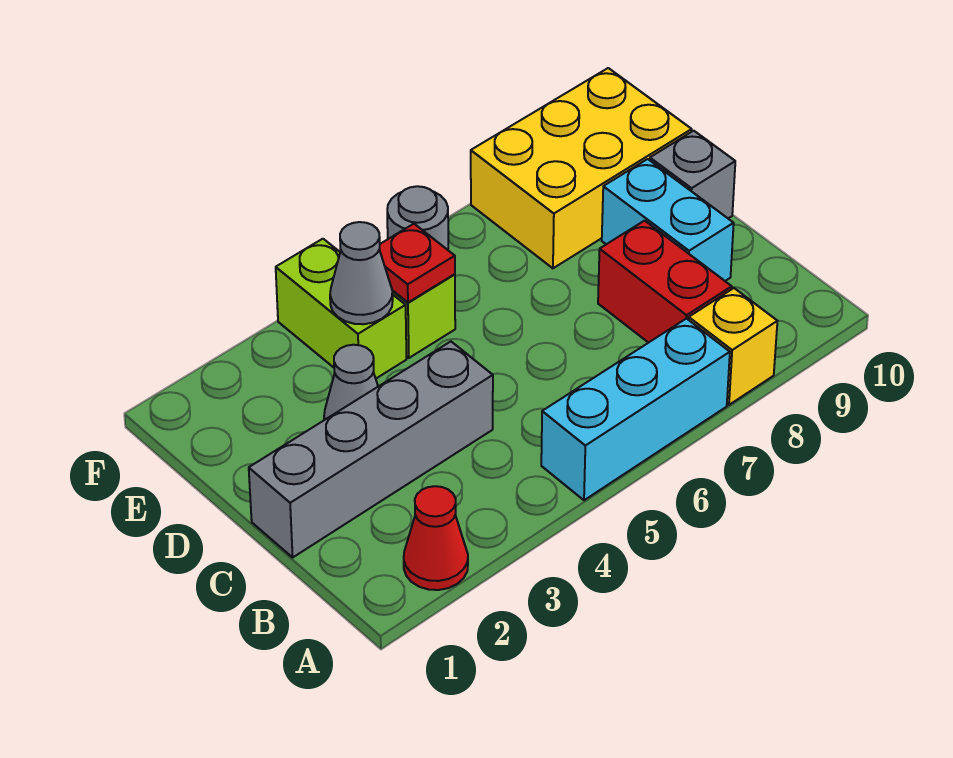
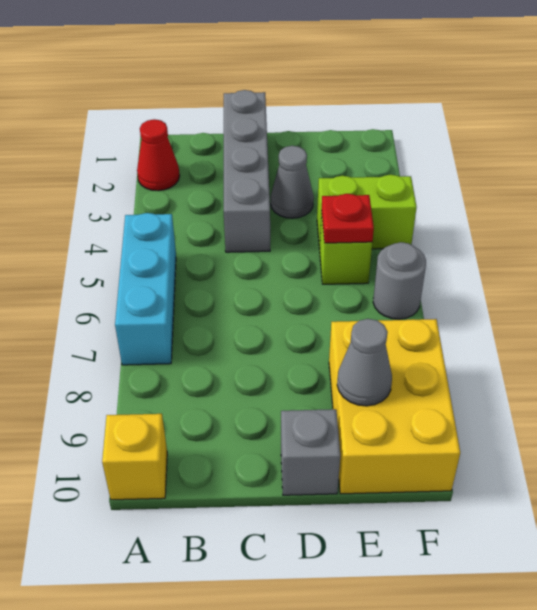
yellow 1x1 brick [689,288,777,405] -> yellow 1x1 brick moved to [102,414,167,500]
red 1x2 brick [598,221,732,343] -> none
cyan 1x2 brick [602,159,734,281] -> none
grey 1x1 cone [330,222,393,324] -> grey 1x1 cone moved to [337,319,392,406]

